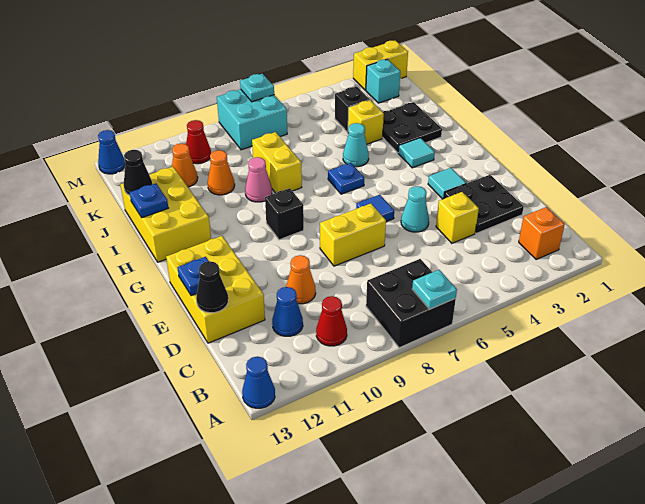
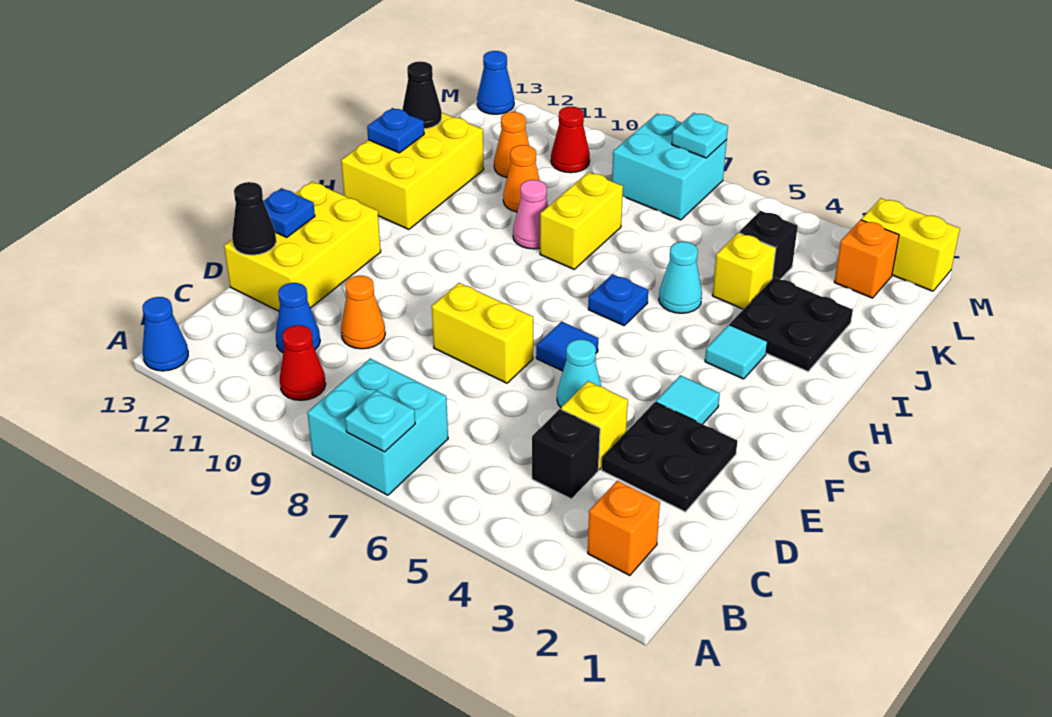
black 2x2 brick [366,259,456,348] -> cyan 2x2 brick [307,359,448,495]
black 1x1 brick [265,188,304,240] -> black 1x1 brick moved to [532,409,600,499]
cyan 1x1 brick [366,59,400,103] -> orange 1x1 brick [834,220,899,298]

